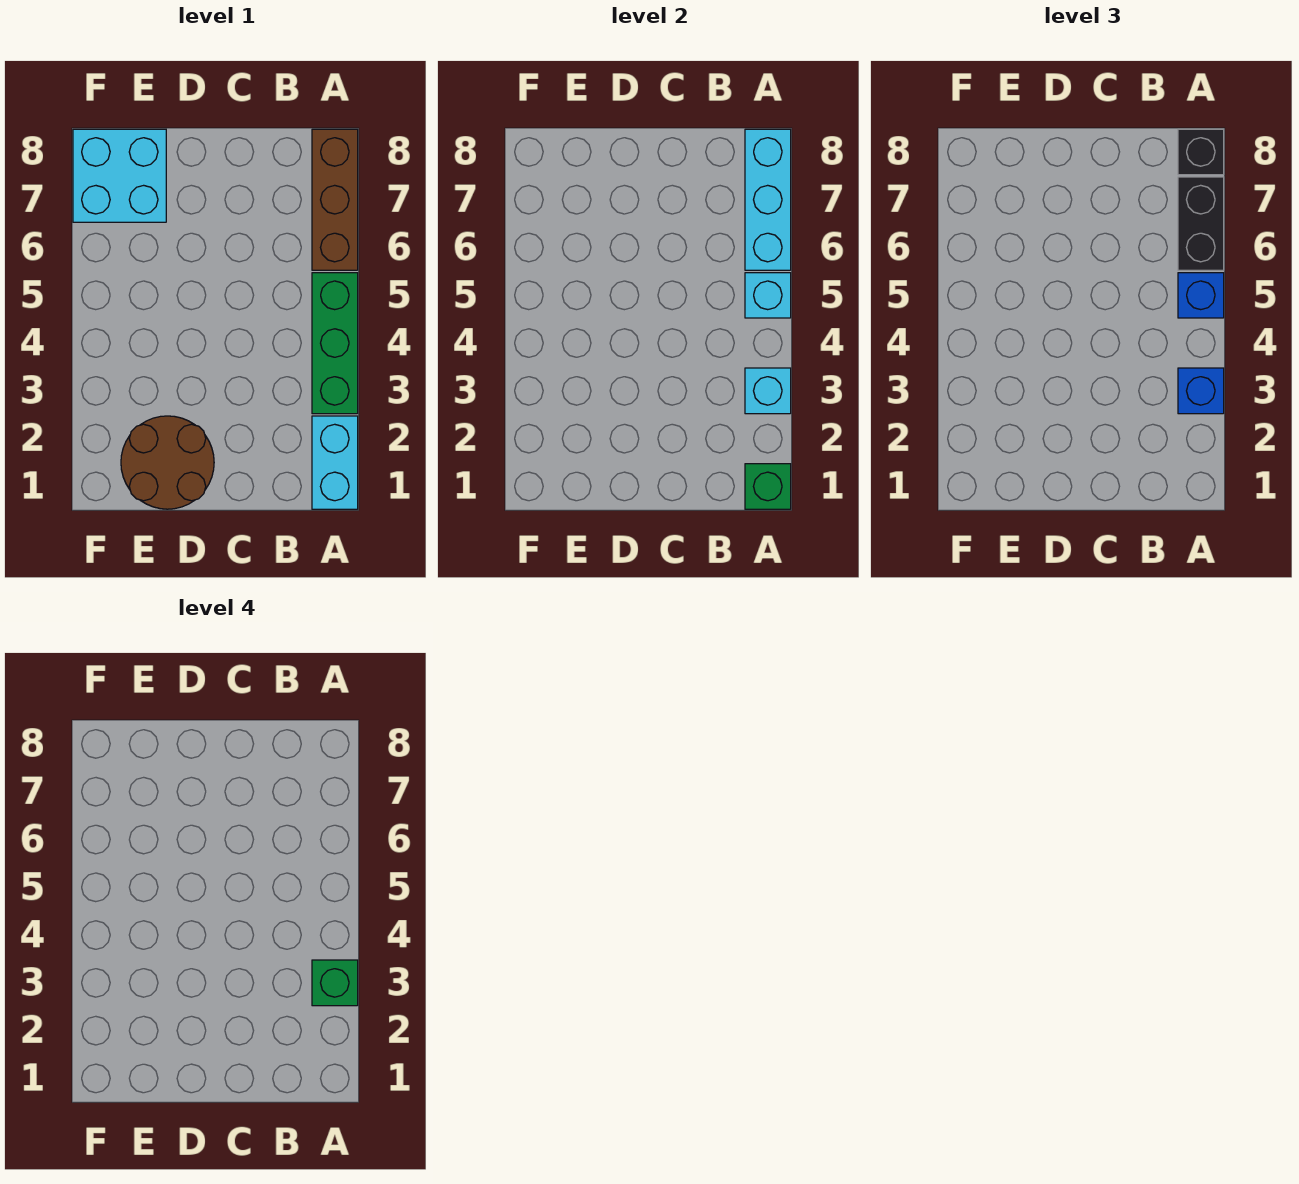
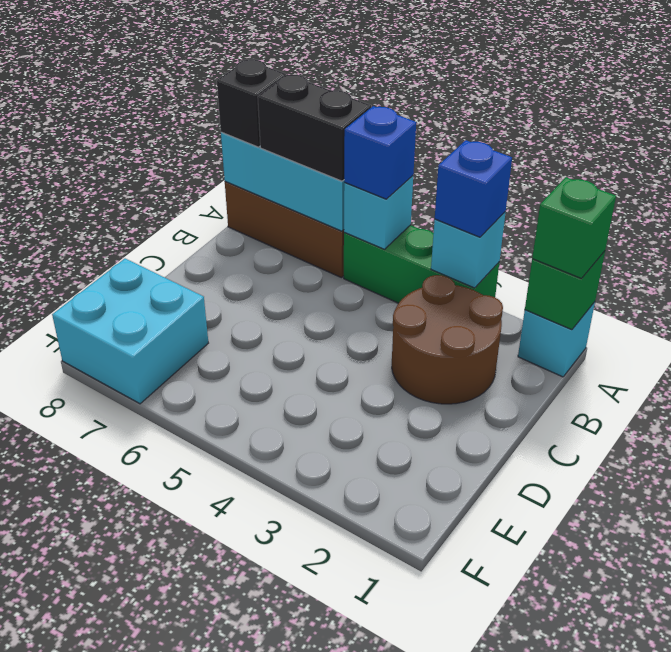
cyan 1x2 brick [312,416,358,509] -> cyan 1x1 brick [518,302,595,377]
green 1x1 brick [312,960,358,1006] -> green 1x1 brick moved to [532,177,616,279]
brown 2x2 round brick [121,416,214,509] -> brown 2x2 round brick moved to [392,275,503,404]

